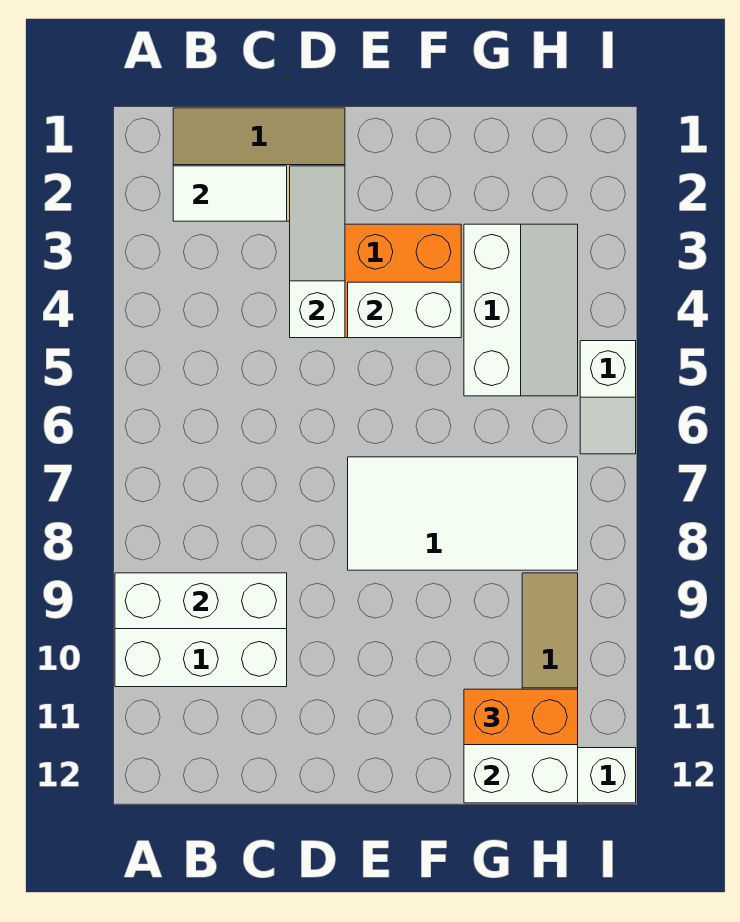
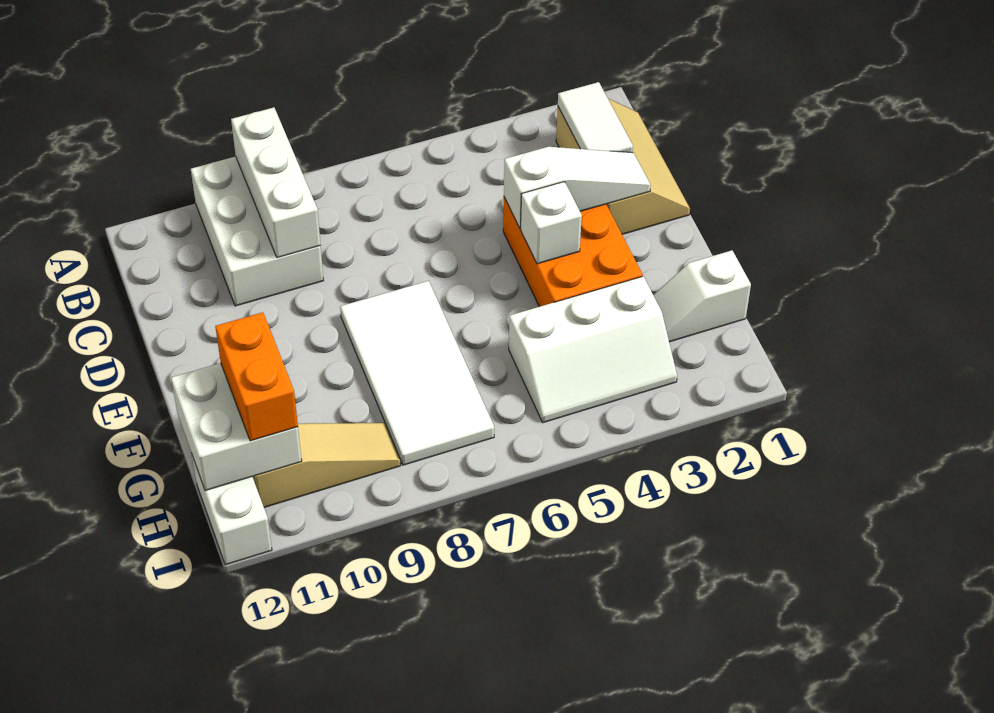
white 1x2 brick [348,282,461,338] -> white 1x1 brick [521,182,582,264]
white 1x2 slope [580,341,636,454] -> white 1x2 slope moved to [654,250,751,342]

